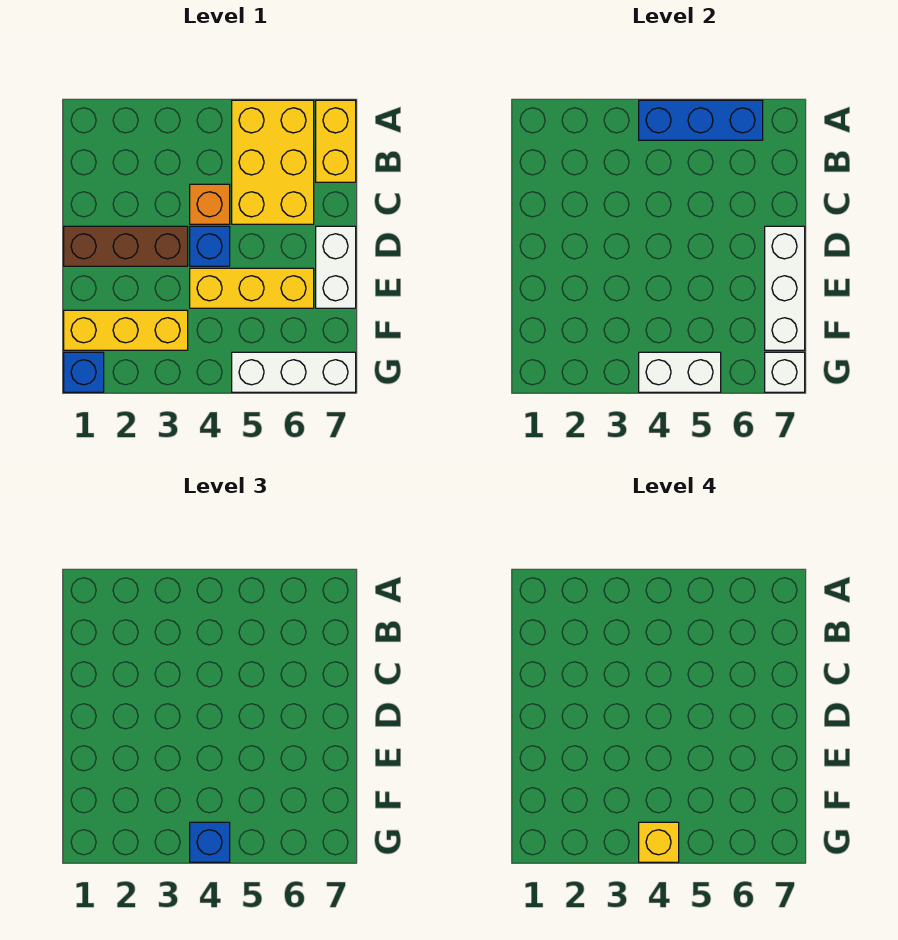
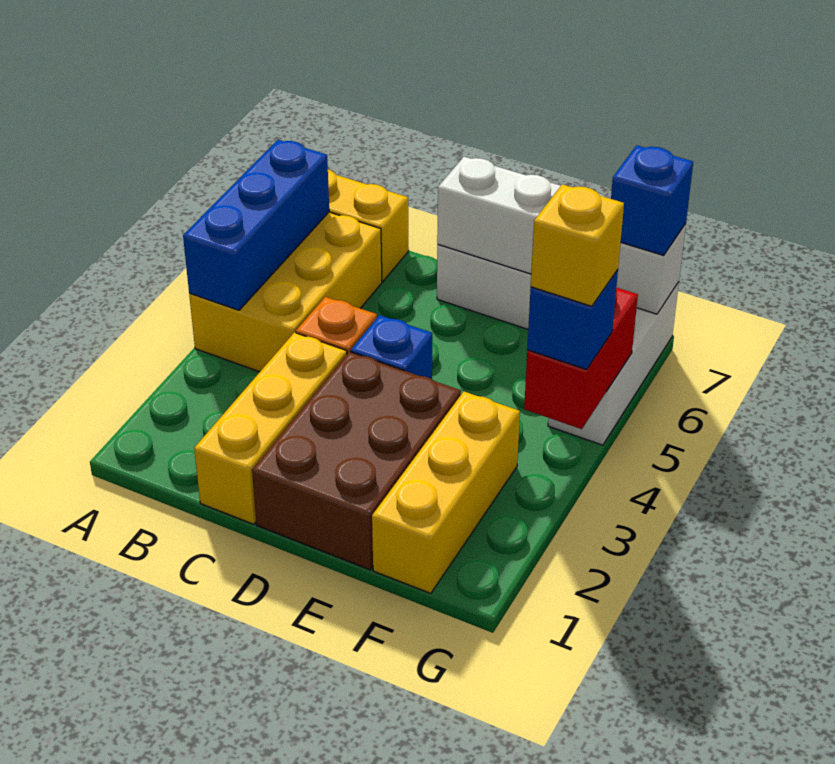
yellow 2x3 brick [232,100,314,224] -> yellow 2x3 brick turned to [189,212,382,372]
brown 1x3 brick [64,226,188,266] -> brown 2x3 brick [252,352,461,570]
yellow 1x3 brick [190,268,314,308] -> yellow 1x3 brick moved to [194,332,347,524]
blue 1x1 brick [64,352,104,392] -> blue 1x1 brick moved to [611,145,693,255]
white 1x2 brick [639,352,721,392] -> red 1x2 brick [524,287,638,429]

